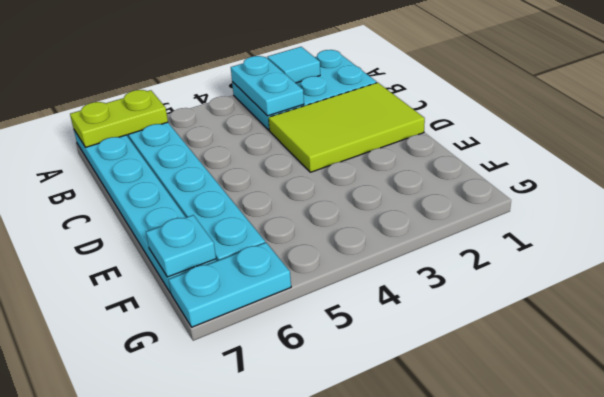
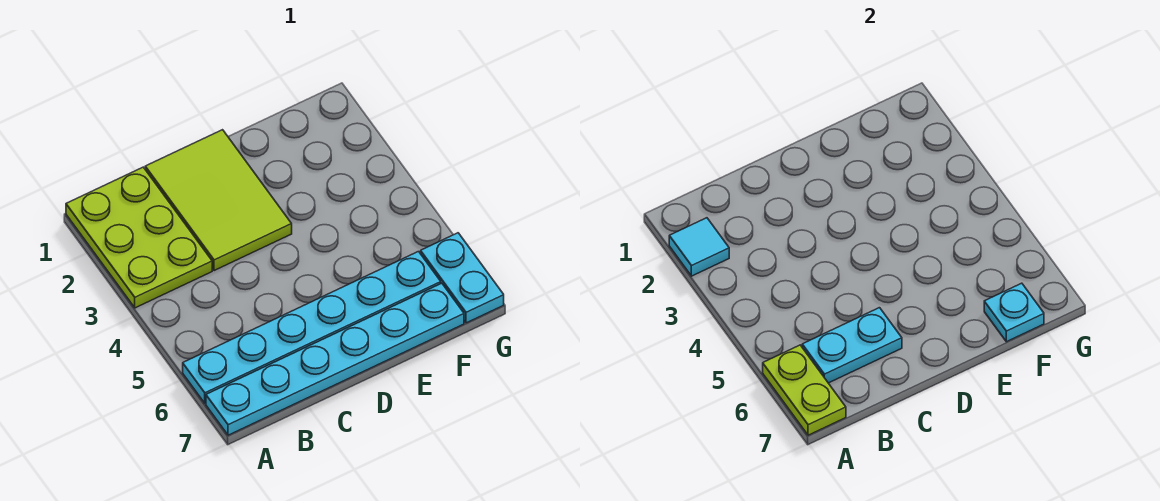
cyan 2x3 plate [232,50,377,131] -> lime 2x3 plate [66,167,212,308]
cyan 1x2 plate [231,56,304,116] -> cyan 1x2 plate moved to [802,308,902,383]

